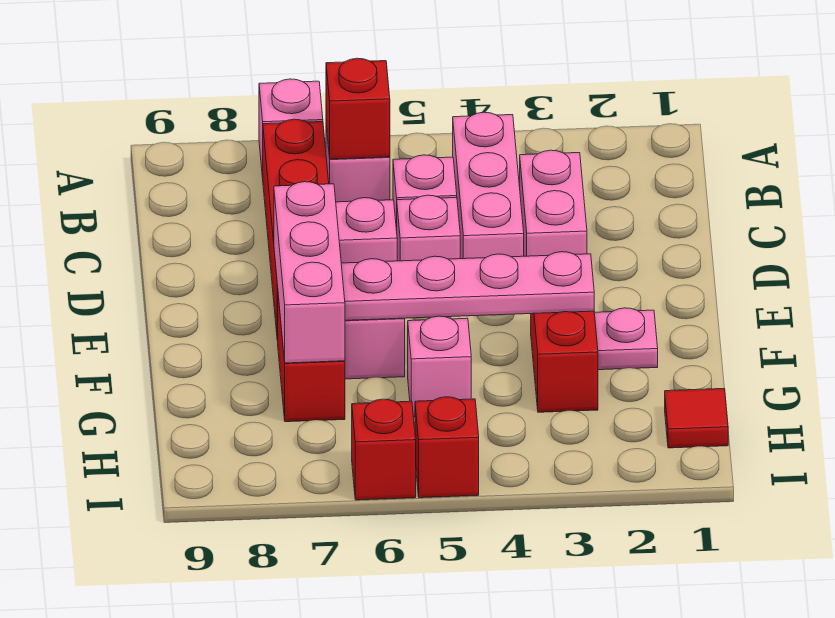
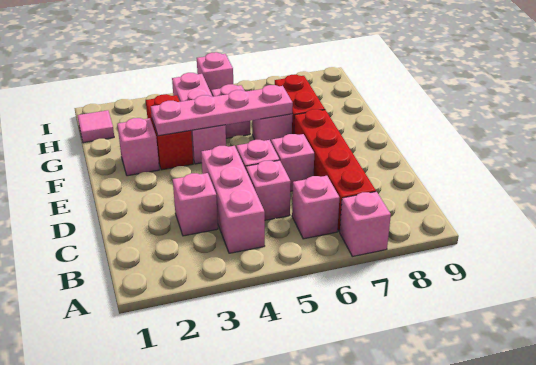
red 1x1 brick [326,58,390,159] -> none
pink 1x2 brick [520,150,587,256] -> pink 1x1 brick [173,173,218,236]
pink 1x3 brick [274,182,345,363] -> pink 1x3 brick moved to [172,73,226,164]
pink 1x1 plate [594,308,658,370] -> pink 1x1 brick [117,118,159,176]
red 1x1 tile [665,388,728,448] -> pink 1x1 tile [77,110,114,143]
red 1x1 brick [415,397,479,498] -> pink 1x1 brick [197,52,233,92]
red 1x1 brick [352,399,416,500] -> none

